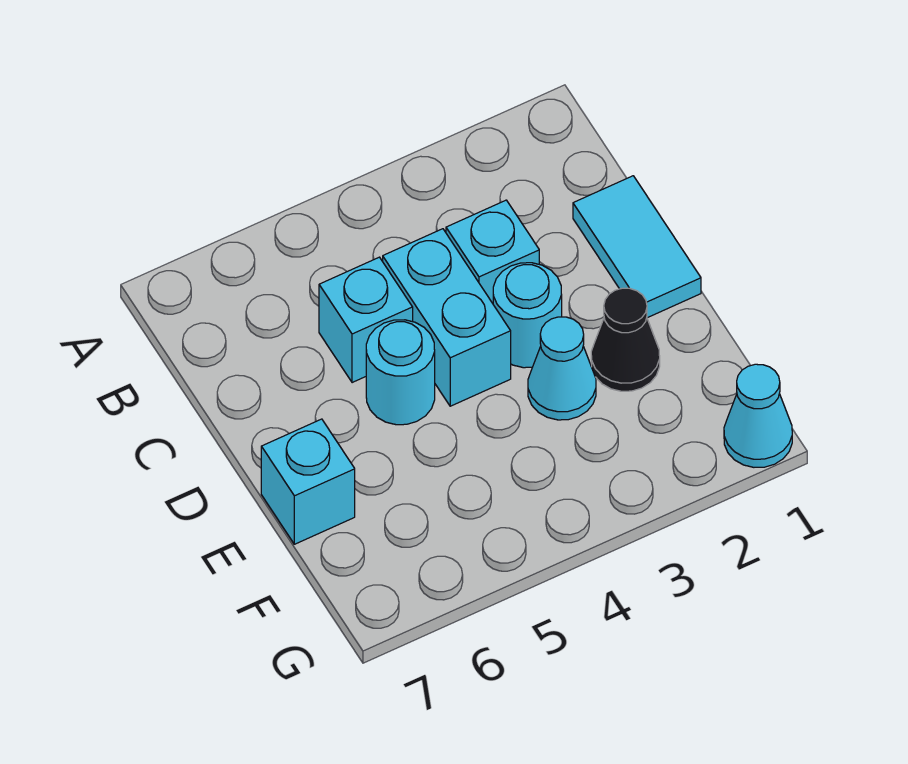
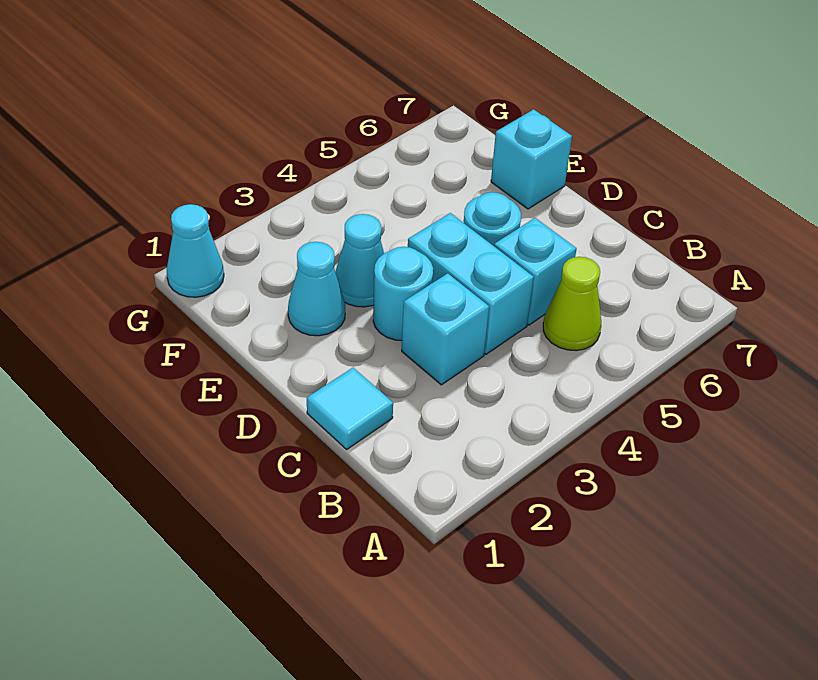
none -> lime 1x1 cone [543,257,601,351]
cyan 1x2 tile [573,176,701,318] -> cyan 1x1 tile [307,368,393,449]
black 1x1 cone [591,288,660,391] -> cyan 1x1 cone [288,242,345,336]

